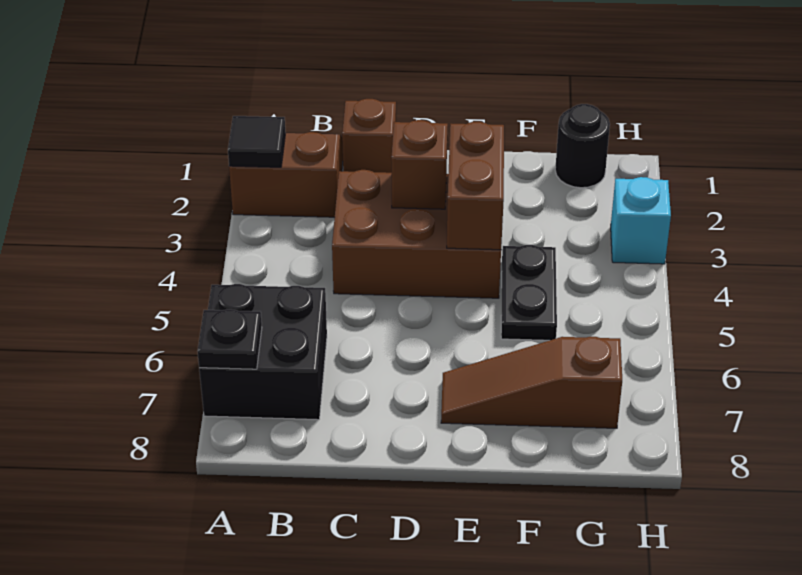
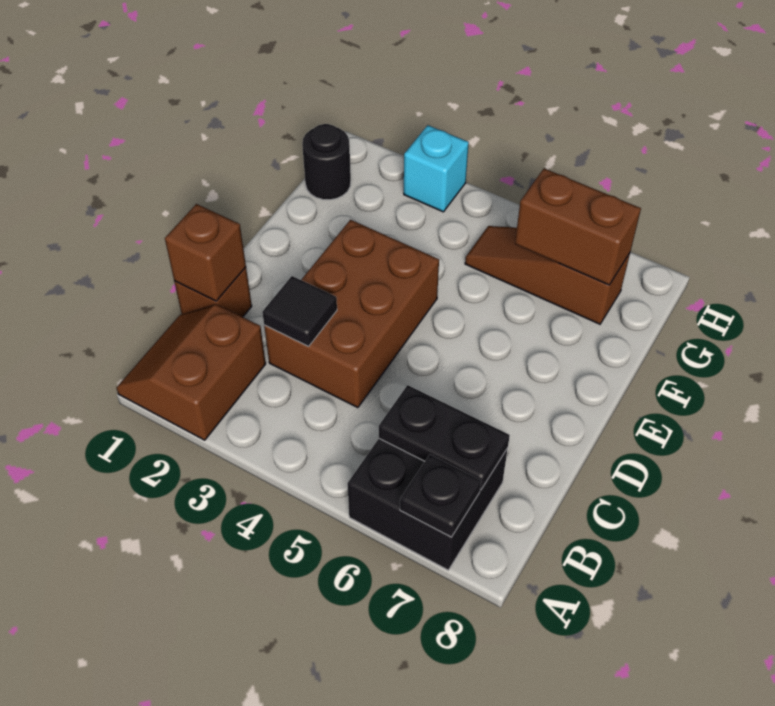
black 1x1 tile [228,116,285,167] -> black 1x1 tile moved to [262,276,337,346]
brown 1x1 brick [391,120,448,209] -> brown 1x1 brick moved to [165,204,246,301]
brown 1x2 brick [447,122,504,250] -> brown 1x2 brick moved to [515,168,641,285]
brown 1x3 slope [441,337,622,428] -> brown 1x3 slope turned to [465,226,630,324]
black 1x2 plate [501,245,557,340] -> black 1x2 plate moved to [379,385,510,490]

